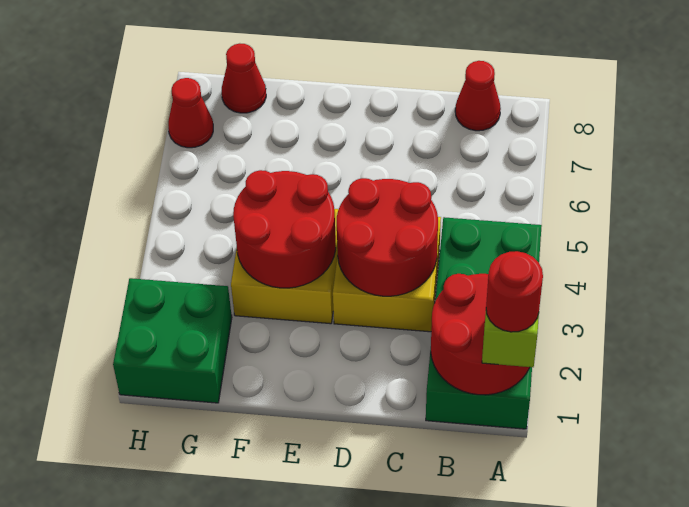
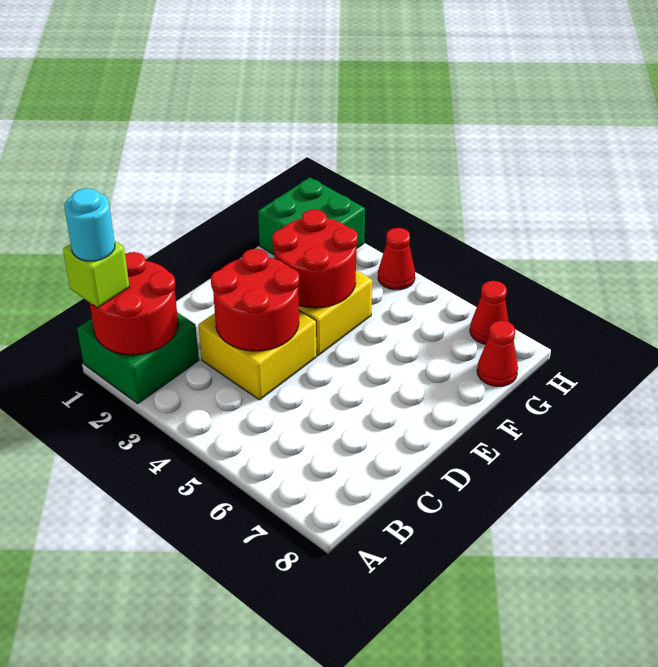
green 2x4 brick [426,217,542,429] -> green 2x2 brick [77,312,199,404]
red 1x1 round brick [486,251,543,332] -> cyan 1x1 round brick [64,188,115,261]
red 1x1 cone [455,61,501,131] -> red 1x1 cone moved to [378,228,415,290]

